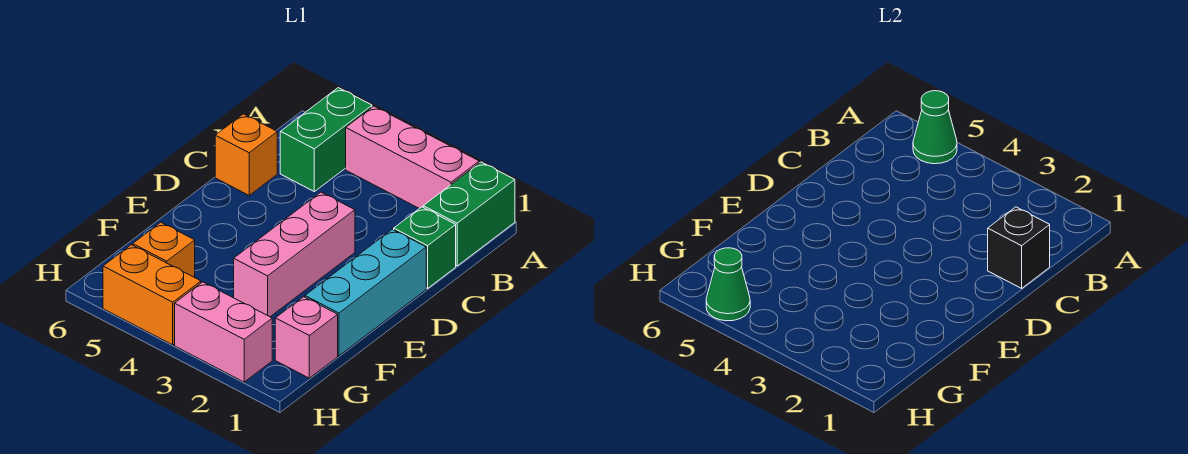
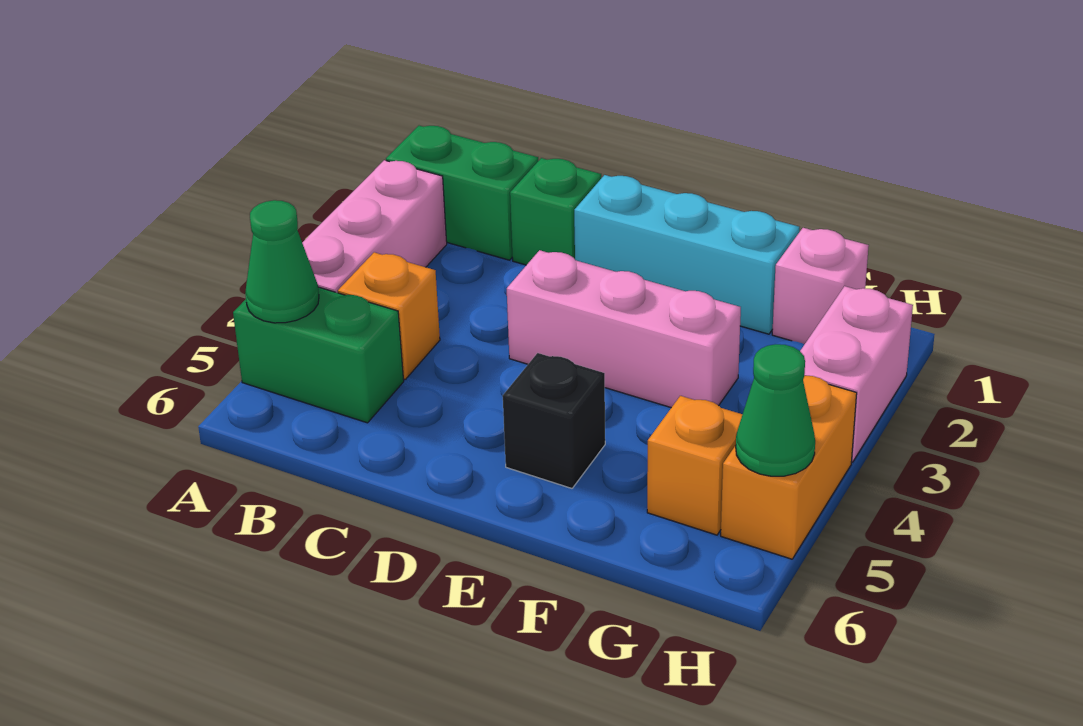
black 1x1 brick [988,207,1050,288] -> black 1x1 brick moved to [503,353,605,488]
orange 1x1 brick [215,114,277,195] -> orange 1x1 brick moved to [338,252,440,379]

